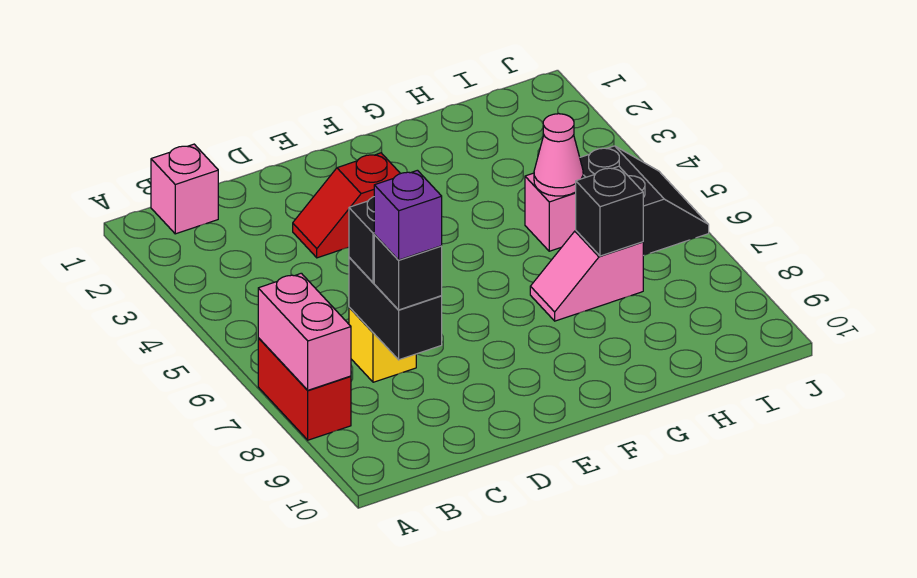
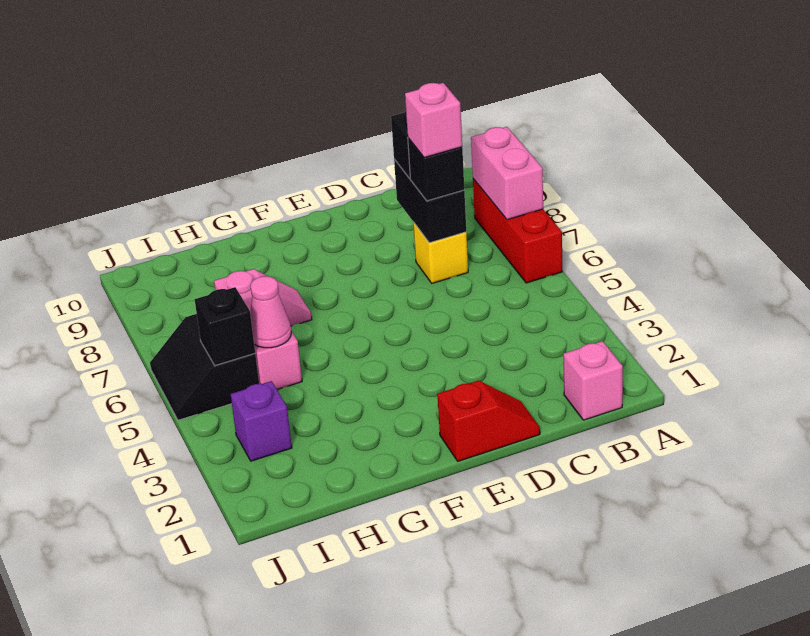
red 1x2 brick [258,338,351,440] -> red 1x3 brick [473,179,562,283]
none -> pink 1x1 brick [405,83,462,158]
purple 1x1 brick [374,170,442,260] -> purple 1x1 brick moved to [231,381,292,461]
red 1x2 slope [293,153,400,258] -> red 1x2 slope moved to [437,381,540,461]
black 1x1 brick [576,166,643,256] -> black 1x1 brick moved to [195,287,255,365]

